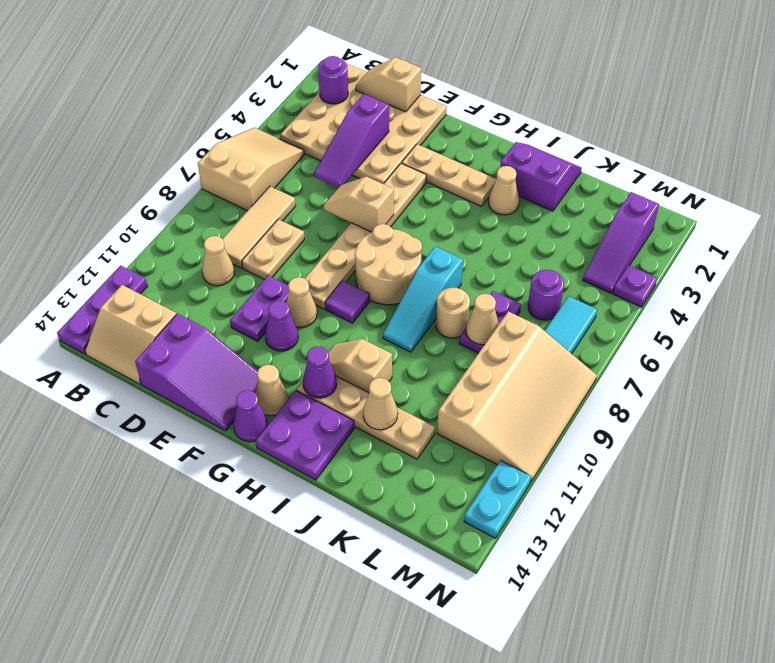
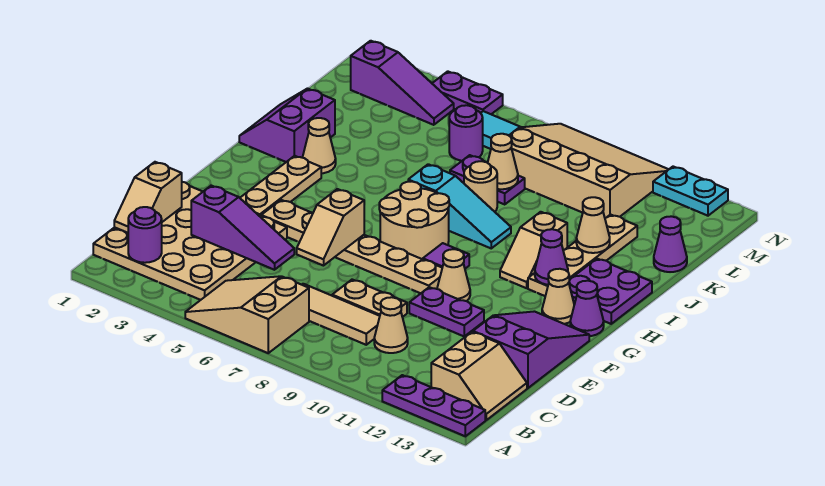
purple 1x1 cone [265,301,298,351] -> purple 1x1 cone moved to [654,216,687,272]
purple 1x1 plate [613,265,657,307] -> purple 1x2 plate [432,71,503,114]

